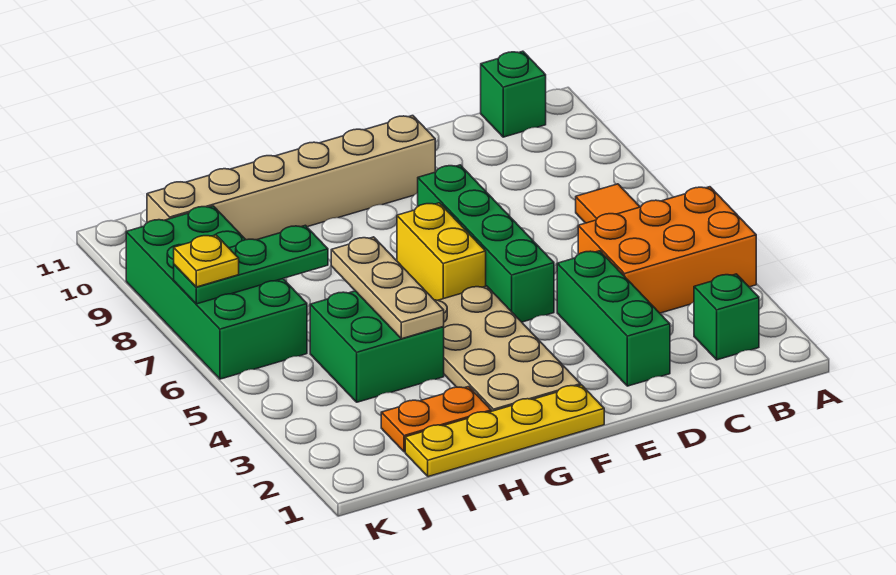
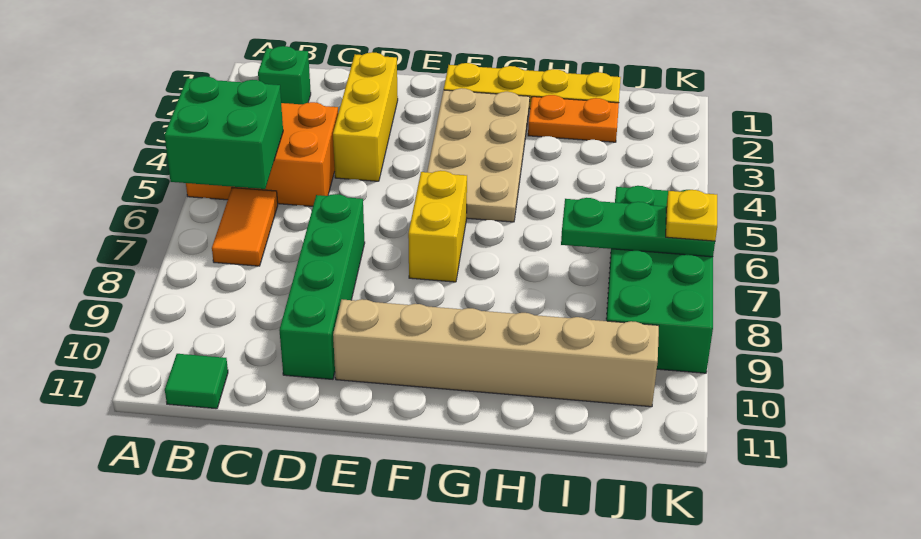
green 1x1 brick [481,51,546,137] -> green 1x1 tile [165,354,228,409]
green 1x3 brick [557,251,670,386] -> yellow 1x3 brick [333,52,398,181]
green 1x4 brick [418,165,554,322] -> green 1x4 brick moved to [279,194,365,379]
green 2x2 brick [310,291,444,402] -> green 2x2 brick moved to [164,76,283,189]
tan 1x3 plate [331,237,444,339] -> none

